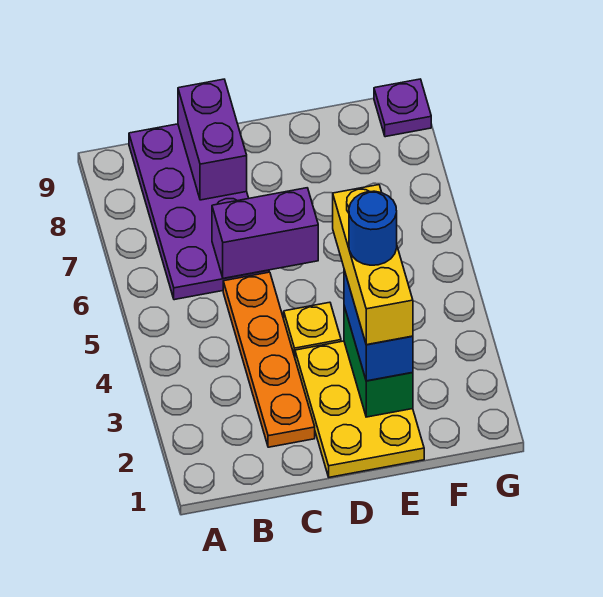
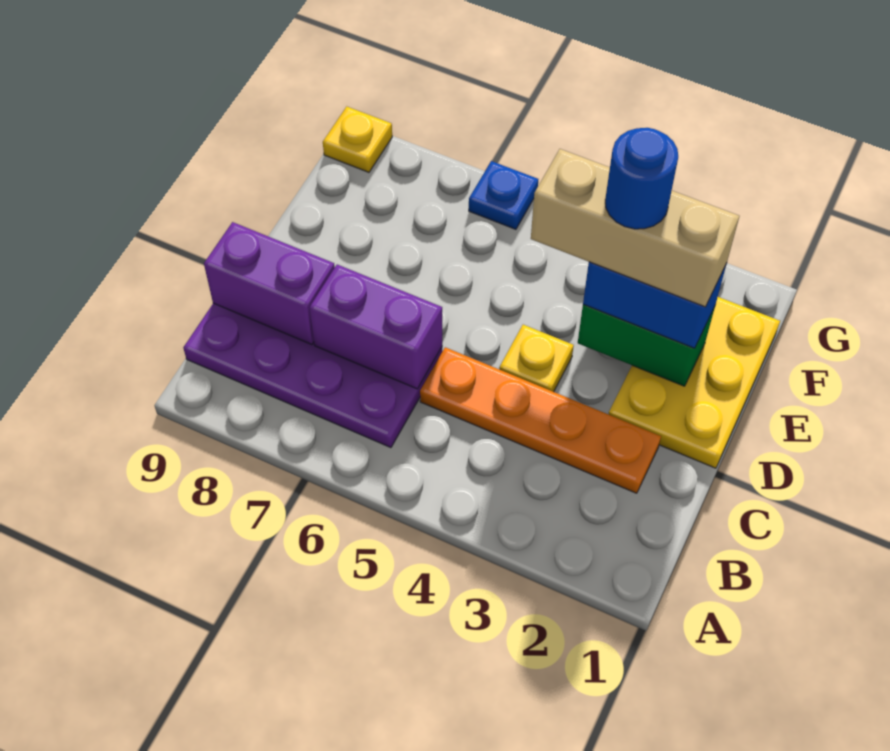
purple 1x2 brick [212,188,318,278] -> purple 1x2 brick turned to [310,265,442,389]
yellow 2x3 plate [295,341,424,477] -> yellow 2x3 plate turned to [609,297,780,468]
yellow 1x3 brick [333,185,413,345] -> tan 1x3 brick [531,149,739,307]
none -> blue 1x1 plate [469,161,538,229]
purple 1x1 plate [374,79,431,137] -> yellow 1x1 plate [323,107,392,172]

